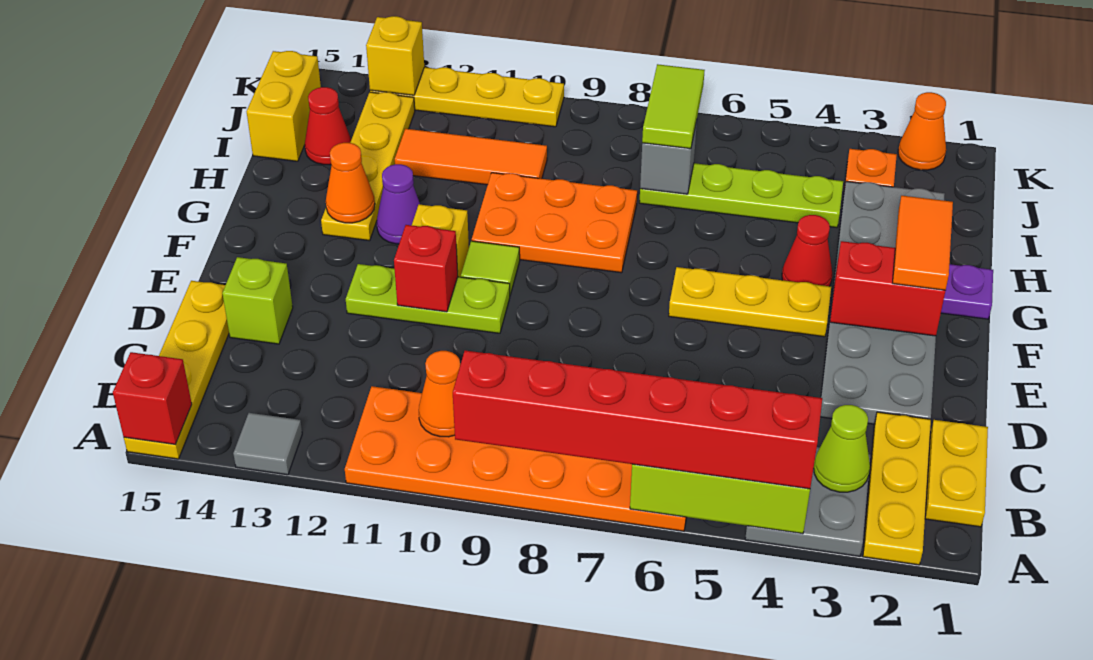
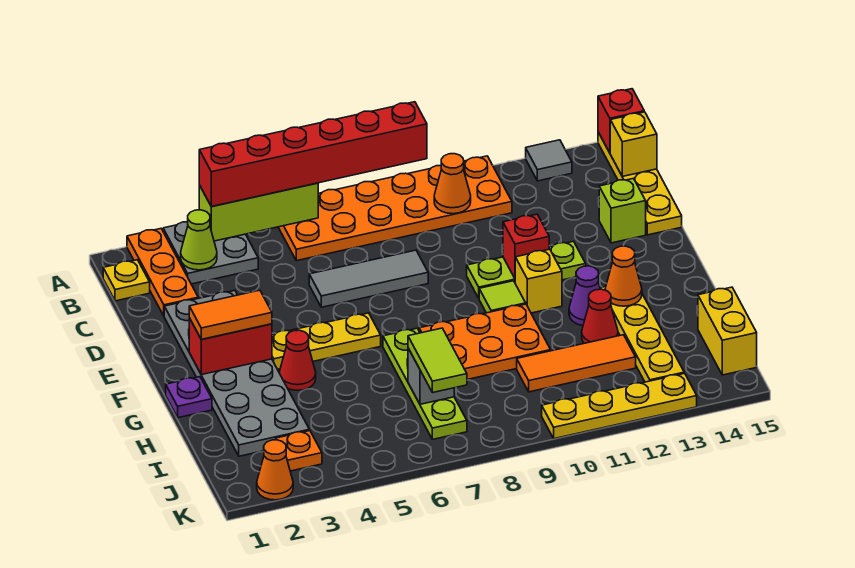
yellow 1x3 plate [863,412,931,565] -> orange 1x3 plate [127,229,198,315]
yellow 1x2 plate [925,420,988,527] -> yellow 1x1 plate [103,260,150,301]
none -> grey 1x3 tile [309,250,428,307]
orange 1x2 tile [893,196,953,290] -> orange 1x2 tile turned to [189,290,272,339]
lime 1x4 plate [639,163,843,228] -> lime 1x4 plate turned to [383,328,467,439]
red 1x1 cone [305,87,351,165] -> red 1x1 cone moved to [582,289,618,343]
yellow 1x1 brick [366,16,424,95] -> yellow 1x1 brick moved to [610,112,657,176]

